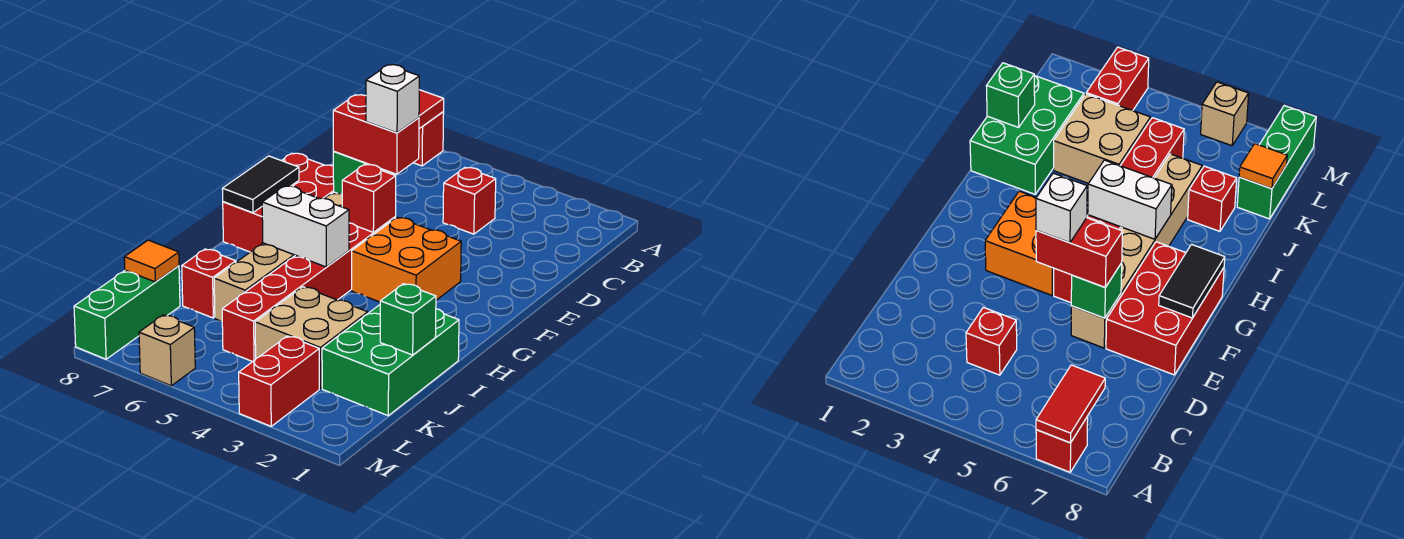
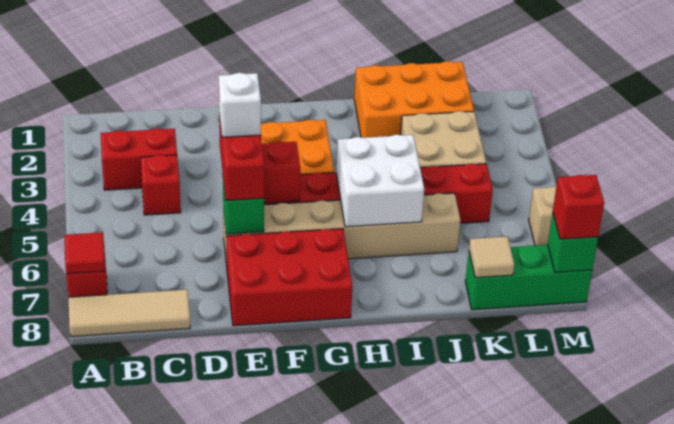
red 1x2 tile [419,90,444,129] -> red 1x1 tile [64,232,105,274]
none -> tan 1x3 tile [69,290,190,336]
black 1x2 tile [222,156,299,213] -> none
white 1x2 brick [262,186,349,267] -> white 2x2 brick [336,135,424,227]
green 2x3 brick [322,305,459,416] -> orange 2x3 brick [354,61,474,138]
green 1x1 brick [380,284,436,355] -> green 1x1 brick moved to [548,212,598,272]
red 1x1 brick [182,249,236,318] -> red 1x1 brick moved to [553,175,604,239]
orange 1x1 tile [124,240,179,282] -> tan 1x1 tile [469,236,515,278]
red 1x2 brick [239,336,319,426] -> red 1x2 brick moved to [101,128,177,190]

